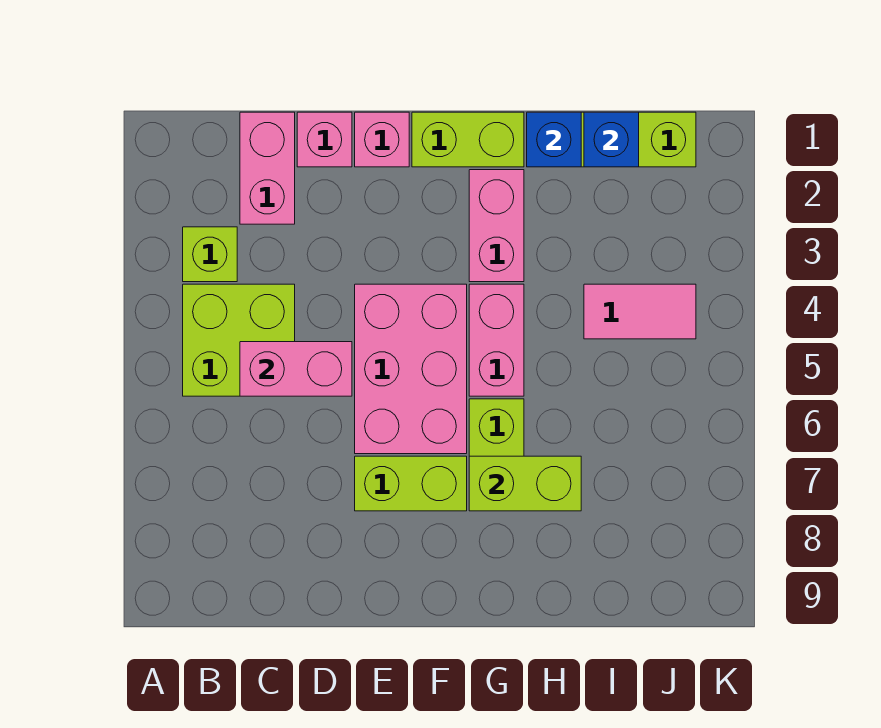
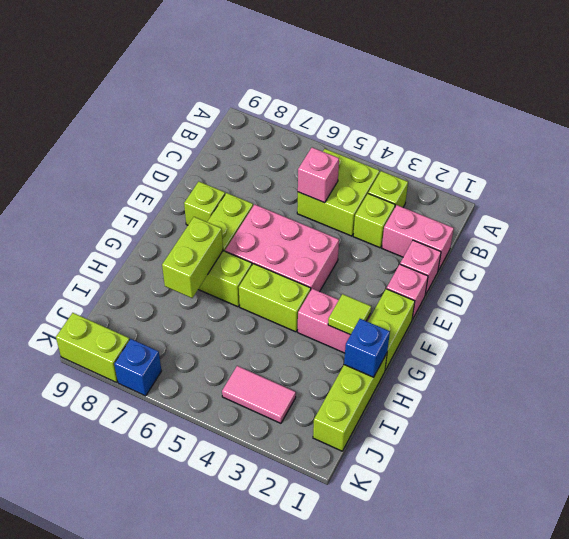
none -> lime 1x1 brick [353,194,395,248]
pink 1x2 brick [240,342,352,396] -> pink 1x1 brick [298,147,339,203]
none -> lime 1x1 brick [184,182,225,225]
none -> lime 1x1 tile [328,294,371,335]
pink 1x2 brick [469,284,524,396] -> lime 1x2 brick [239,264,311,332]
blue 1x1 brick [584,112,639,167] -> blue 1x1 brick moved to [114,339,161,396]
pink 1x2 tile [584,284,696,339] -> pink 1x2 tile turned to [222,366,296,423]
none -> lime 1x2 brick [56,313,129,382]

